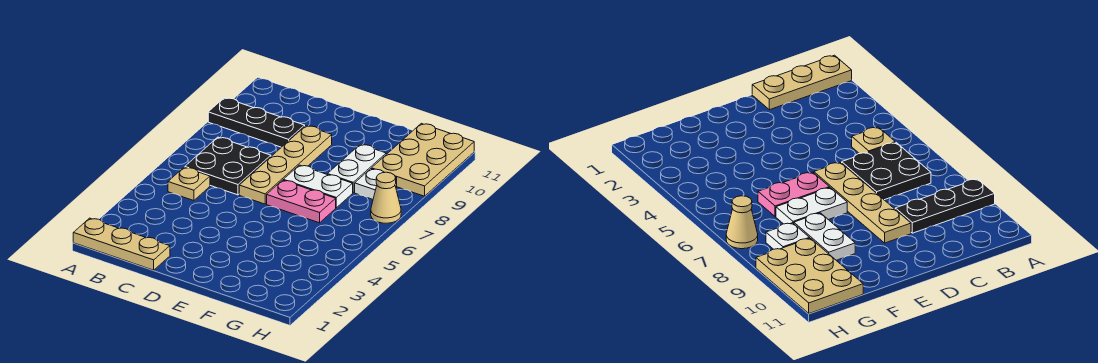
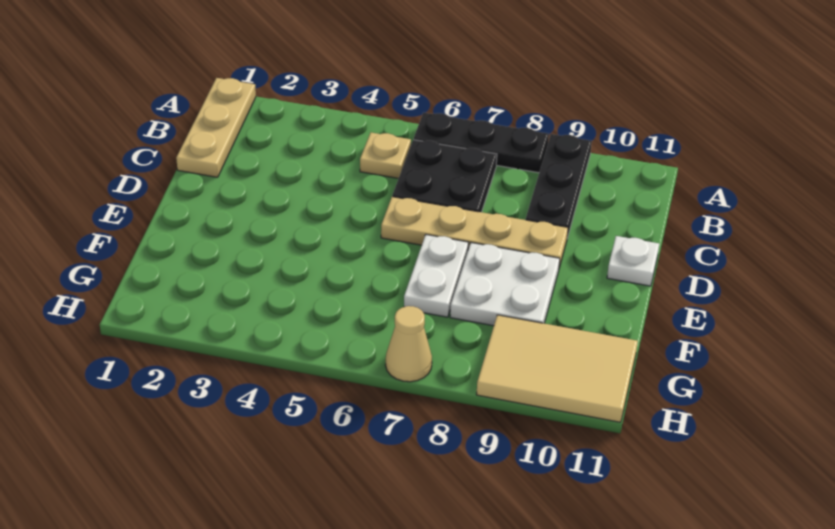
none -> black 1x3 plate [414,113,549,173]
pink 1x2 plate [267,180,336,223] -> none
white 1x2 plate [327,144,386,192] -> white 2x2 plate [450,243,560,326]
white 1x1 plate [355,169,397,199] -> white 1x1 plate moved to [607,236,659,286]
tan 2x3 plate [371,123,474,196] -> tan 2x3 tile [476,315,638,422]

